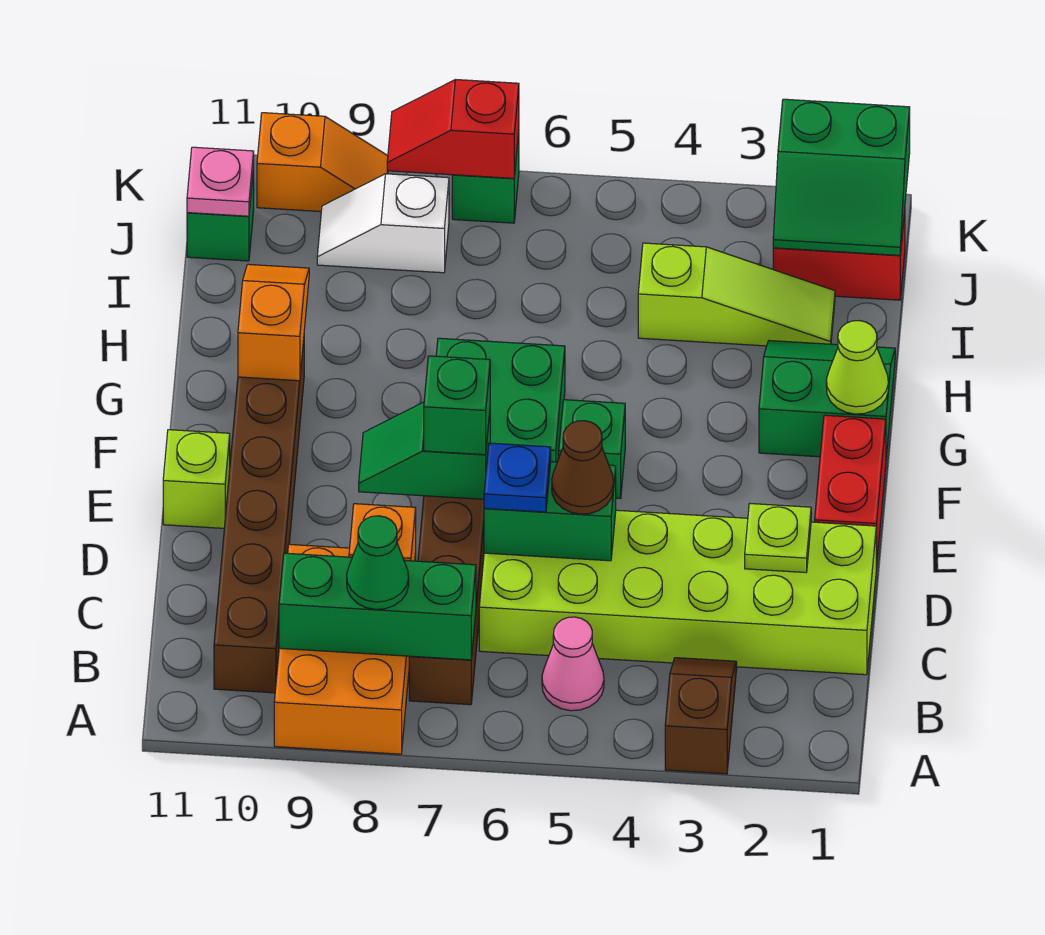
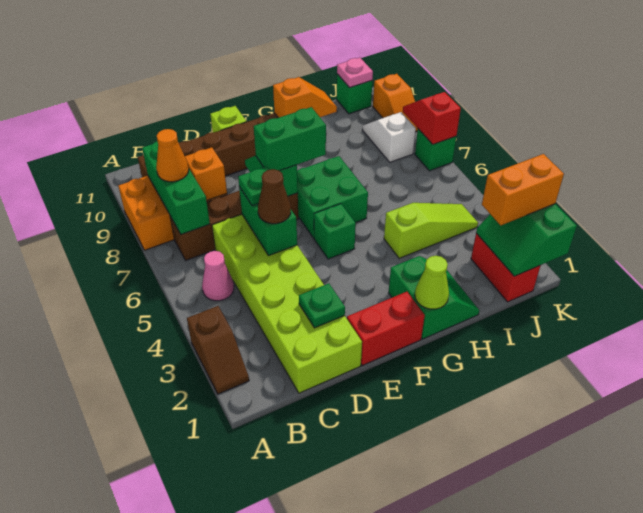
brown 1x2 slope [665,658,737,774] -> brown 1x2 slope turned to [187,306,249,394]
green 1x1 cone [347,516,409,609] -> orange 1x1 cone [156,129,189,182]
lime 1x1 plate [745,504,811,573] -> green 1x1 plate [299,283,345,328]
blue 1x1 plate [484,443,551,512] -> green 1x1 plate [238,167,270,206]
green 1x1 brick [424,356,490,455] -> green 1x2 brick [253,107,326,171]
lime 1x3 slope [638,243,835,346] -> lime 1x3 slope turned to [384,203,478,258]
none -> orange 1x2 brick [482,154,564,225]

